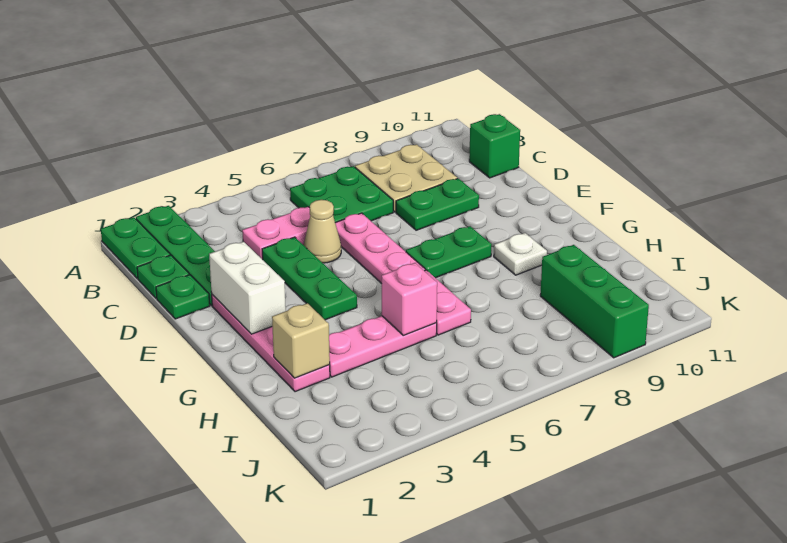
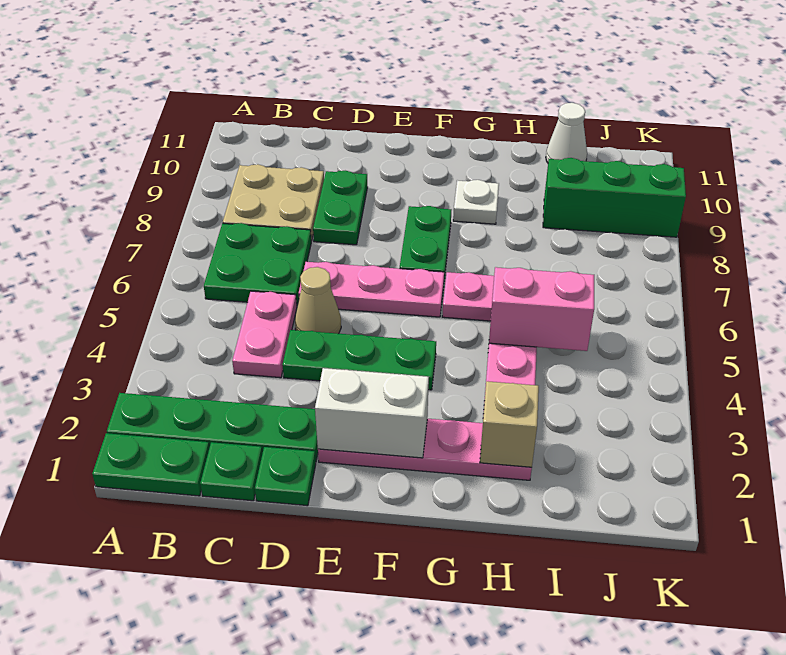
green 1x1 brick [469,114,520,178] -> none
pink 1x1 brick [382,263,437,335] -> pink 1x2 brick [489,267,594,351]
none -> white 1x1 cone [546,103,587,163]

